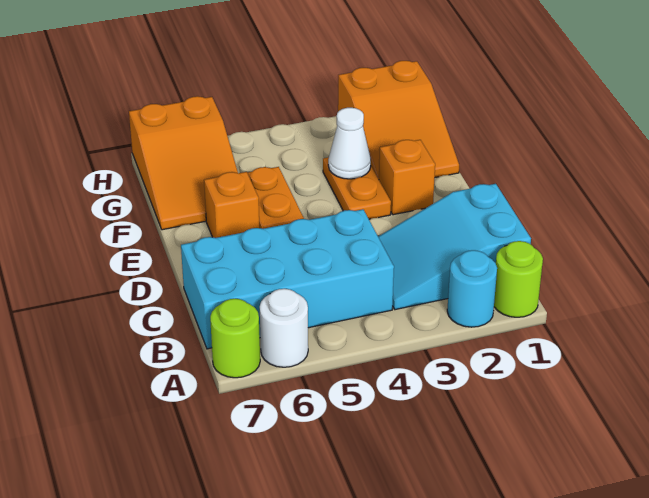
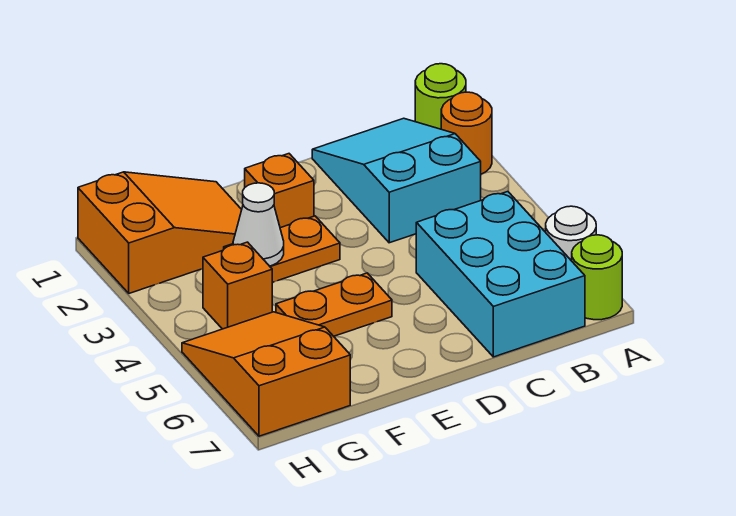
cyan 1x1 round brick [447,250,497,327] -> orange 1x1 round brick [441,92,492,174]
cyan 2x3 slope [378,184,531,310] -> cyan 2x3 slope turned to [312,118,481,243]
cyan 2x4 brick [181,209,394,349] -> cyan 2x3 brick [416,192,585,357]
orange 1x1 brick [204,172,259,238] -> orange 1x1 brick moved to [203,242,272,329]
orange 2x3 slope [129,96,238,230] -> orange 2x3 slope turned to [182,312,350,436]

